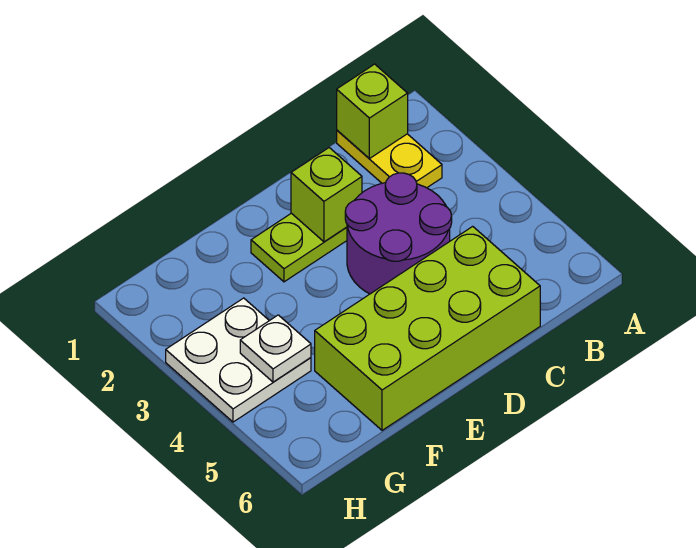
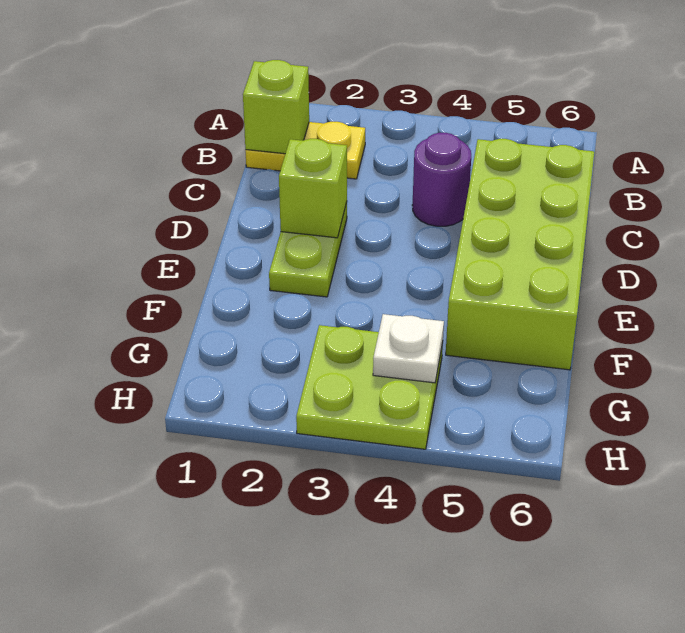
purple 2x2 round brick [345,173,452,294] -> purple 1x1 round brick [412,133,471,226]
white 2x2 plate [166,298,311,422] -> lime 2x2 plate [296,325,443,449]

